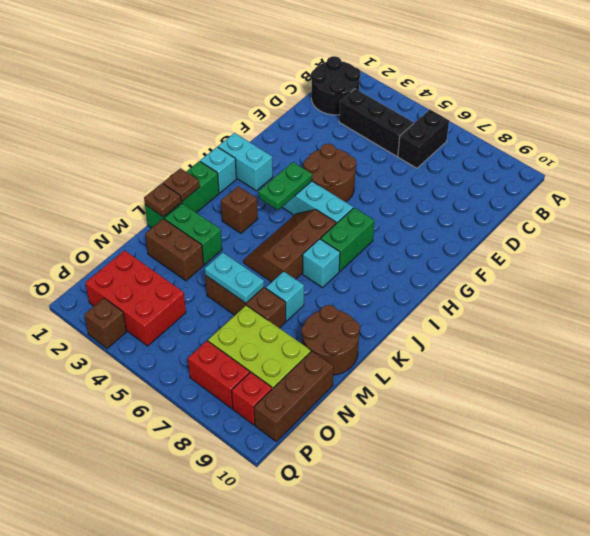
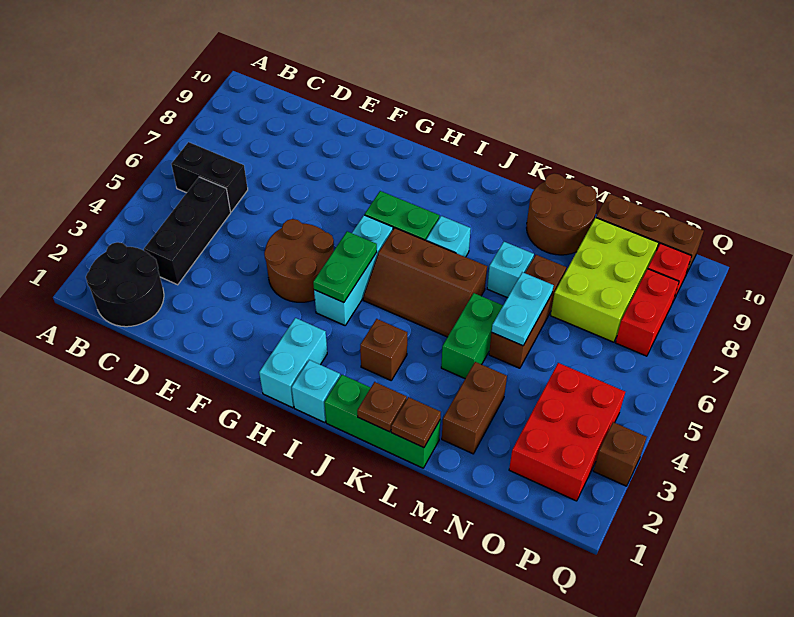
green 1x2 plate [259,162,312,210] -> green 1x2 plate turned to [313,231,377,303]
green 1x2 brick [164,203,222,265] -> green 1x2 brick moved to [441,293,503,378]

